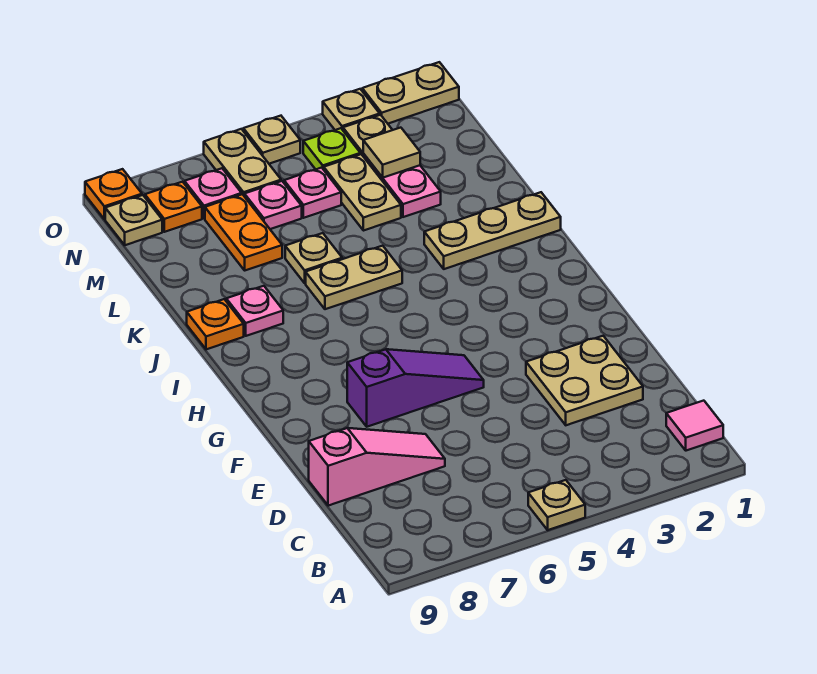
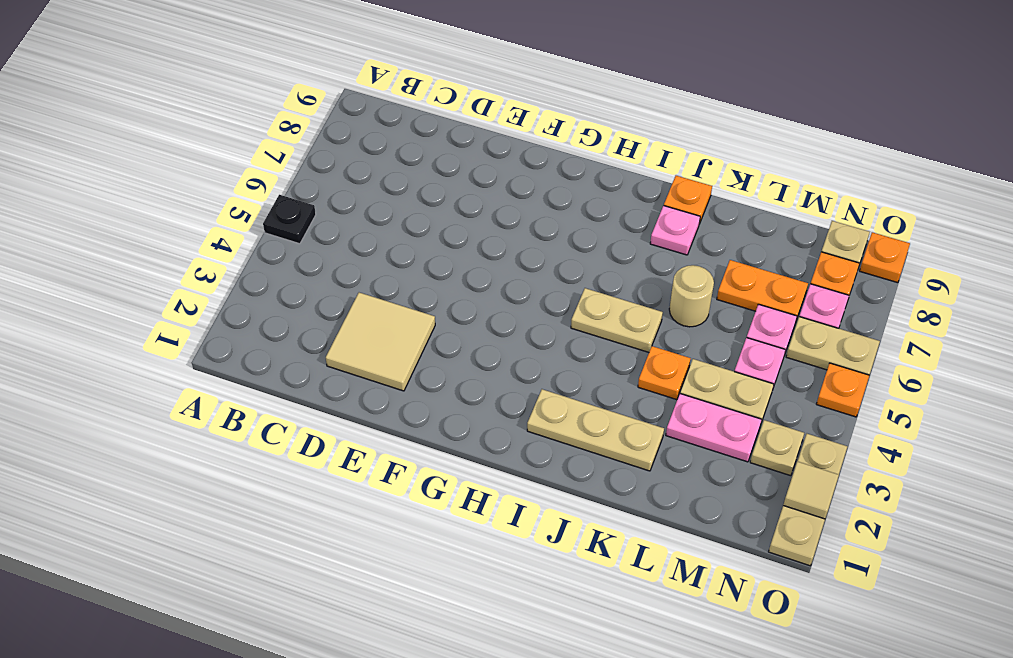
tan 1x1 plate [528,480,585,530] -> black 1x1 plate [263,195,316,244]
pink 1x1 tile [666,401,723,451] -> none
tan 2x2 plate [526,336,643,425] -> tan 2x2 tile [326,293,435,391]
pink 1x3 slope [309,428,445,506] -> none
purple 1x3 slope [347,349,484,427] -> none
tan 1x3 plate [424,192,561,269] -> tan 1x3 plate turned to [527,389,664,471]
tan 1x2 plate [306,246,402,309] -> tan 1x2 plate turned to [571,288,663,352]
none -> orange 1x1 plate [638,346,691,400]
tan 1x1 plate [285,233,342,283] -> tan 1x1 round brick [669,265,714,327]
tan 1x1 tile [363,128,420,178] -> tan 1x1 tile moved to [783,461,839,519]
lime 1x1 plate [303,128,360,170] -> none
tan 1x1 plate [243,116,300,164] -> orange 1x1 plate [817,363,869,417]

